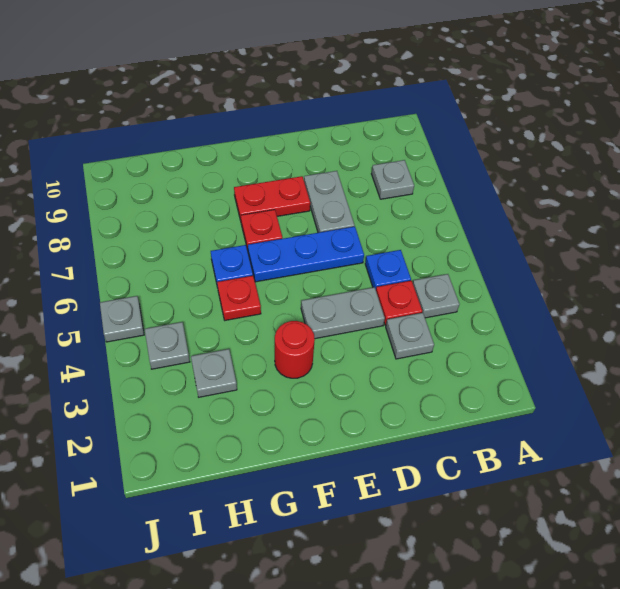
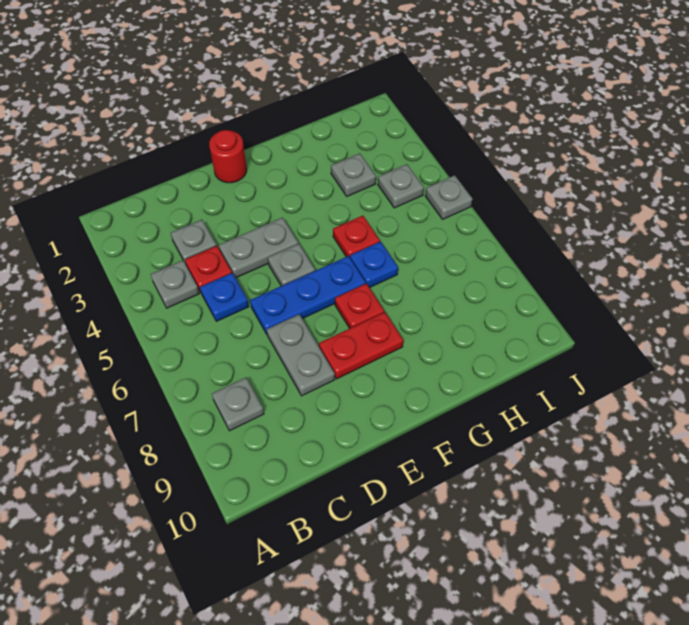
none -> grey 1x1 plate [268,244,315,286]
red 1x1 round brick [275,321,315,378] -> red 1x1 round brick moved to [209,130,247,183]

